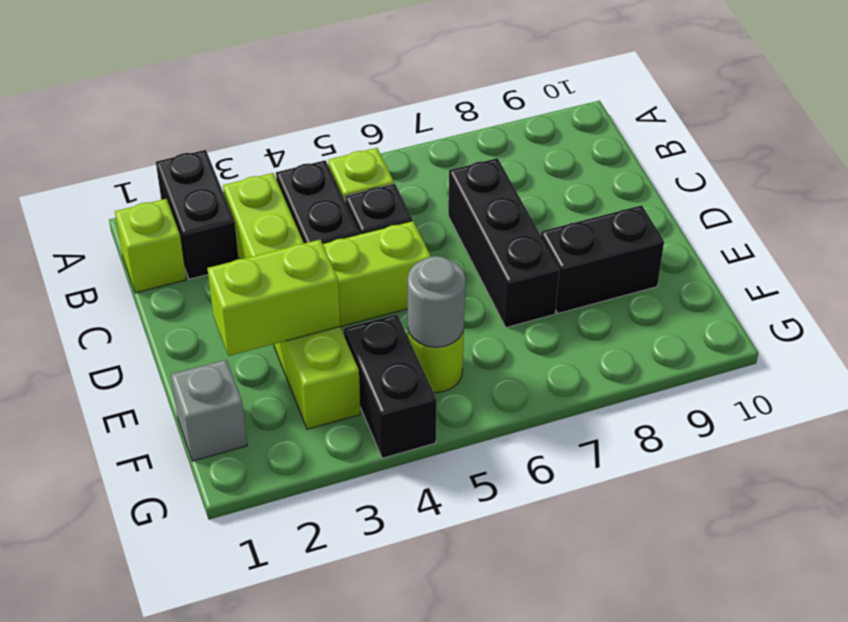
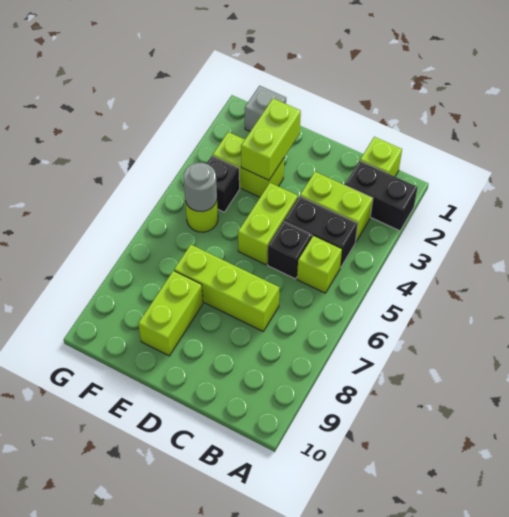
black 1x3 brick [448,158,559,327] -> lime 1x3 brick [174,245,279,331]
black 1x2 brick [541,205,664,313] -> lime 1x2 brick [138,271,203,356]
black 1x2 brick [344,314,437,458] -> black 1x1 brick [206,156,240,212]

